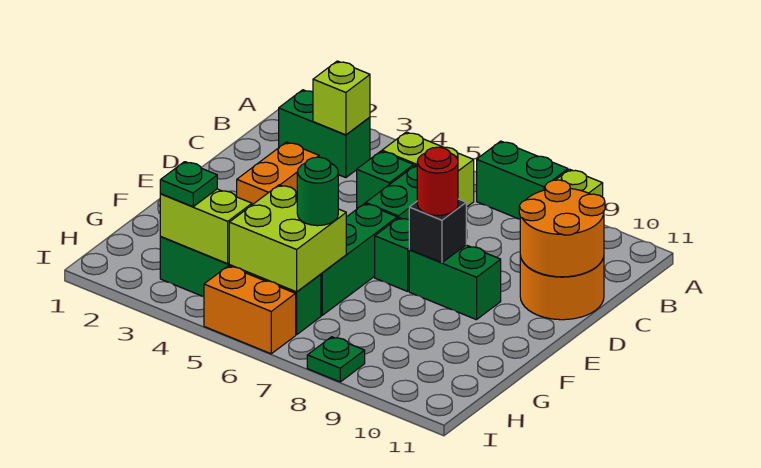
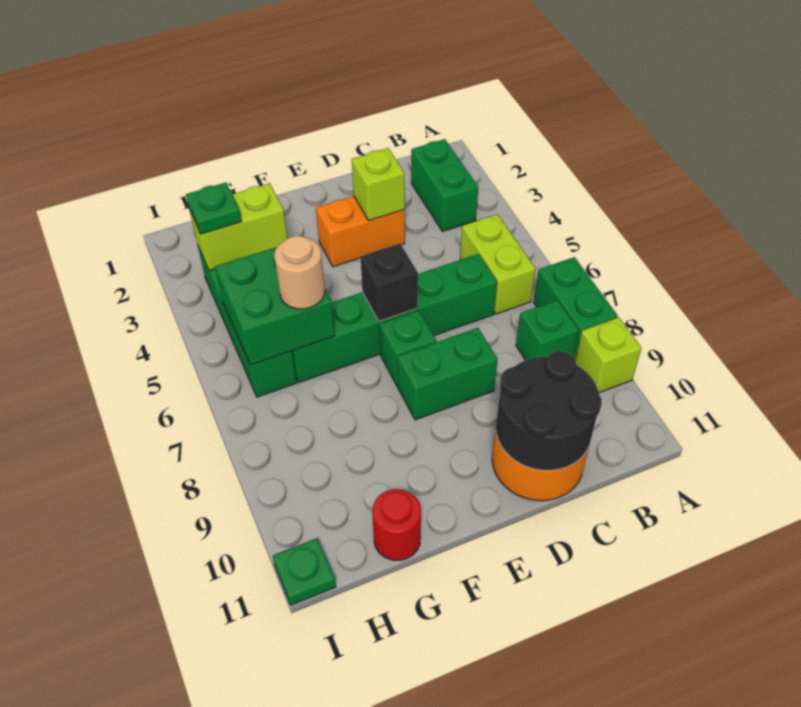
lime 1x1 brick [313,61,370,135] -> lime 1x1 brick moved to [352,148,405,221]
green 1x1 brick [357,151,414,209] -> green 1x1 brick moved to [516,300,579,360]
orange 2x2 round brick [519,180,605,277] -> black 2x2 round brick [496,351,602,471]
green 1x2 brick [409,245,501,320] -> green 1x2 brick turned to [397,328,498,420]
black 1x1 brick [409,199,466,263] -> black 1x1 brick moved to [360,244,418,321]
red 1x1 round brick [417,147,458,216] -> red 1x1 round brick moved to [372,489,421,560]
lime 2x2 brick [229,185,346,292] -> green 2x2 brick [215,247,335,365]
green 1x1 round brick [297,157,338,226] -> tan 1x1 round brick [274,236,325,309]
lime 1x2 brick [160,189,252,264] -> lime 1x2 brick turned to [189,183,287,271]
orange 1x2 brick [204,266,296,354] -> none
green 1x1 plate [307,337,365,382] -> green 1x1 plate moved to [273,538,336,605]

